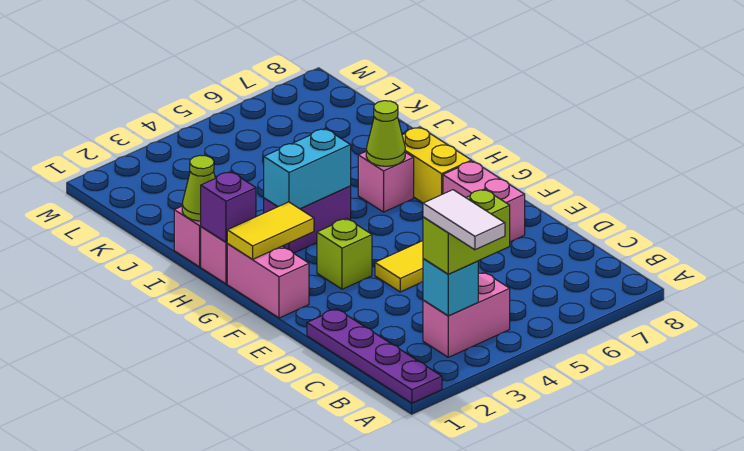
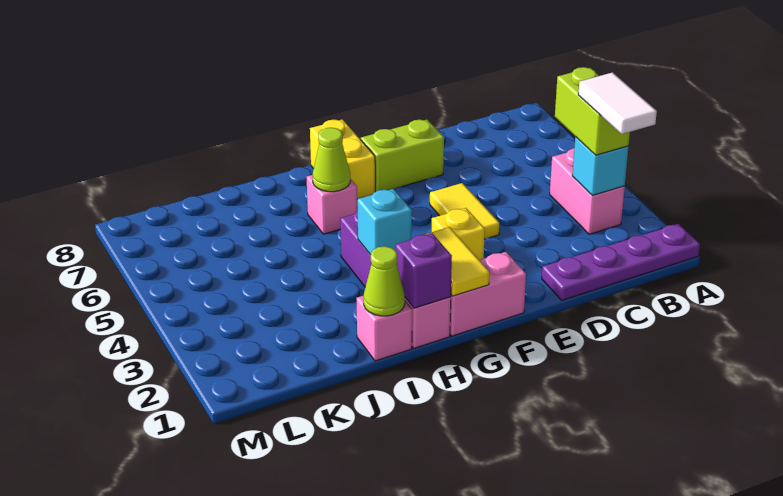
white 1x2 tile [423,190,505,250] -> white 1x2 tile turned to [578,72,657,134]
pink 1x2 brick [443,161,525,242] -> lime 1x2 brick [361,120,444,192]
lime 1x1 brick [317,219,372,289] -> yellow 1x1 brick [432,208,485,260]
yellow 1x2 brick [402,127,472,203] -> yellow 1x2 brick turned to [310,119,375,199]
cyan 1x2 brick [264,128,351,209] -> cyan 1x1 brick [357,189,412,255]

